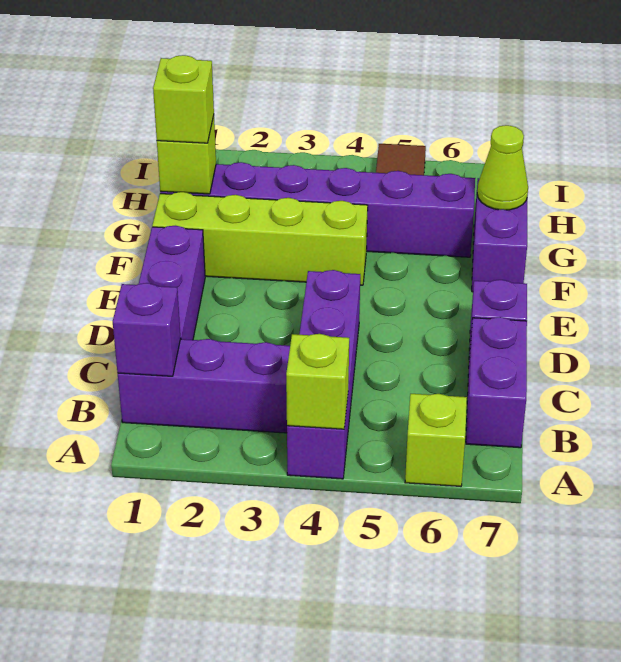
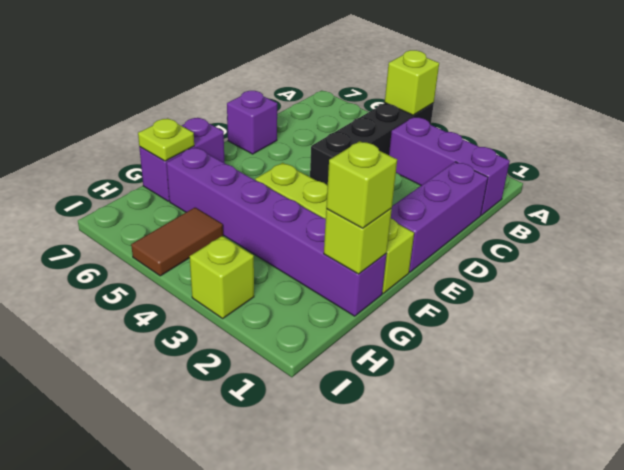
purple 1x4 brick [287,270,360,479] -> black 1x4 brick [310,103,434,186]
lime 1x1 brick [405,394,467,486] -> lime 1x1 brick moved to [190,236,254,318]
purple 1x1 brick [113,283,180,376] -> none
purple 1x2 brick [466,317,527,448] -> none
lime 1x1 cone [477,125,528,210] -> lime 1x1 plate [138,118,194,161]

